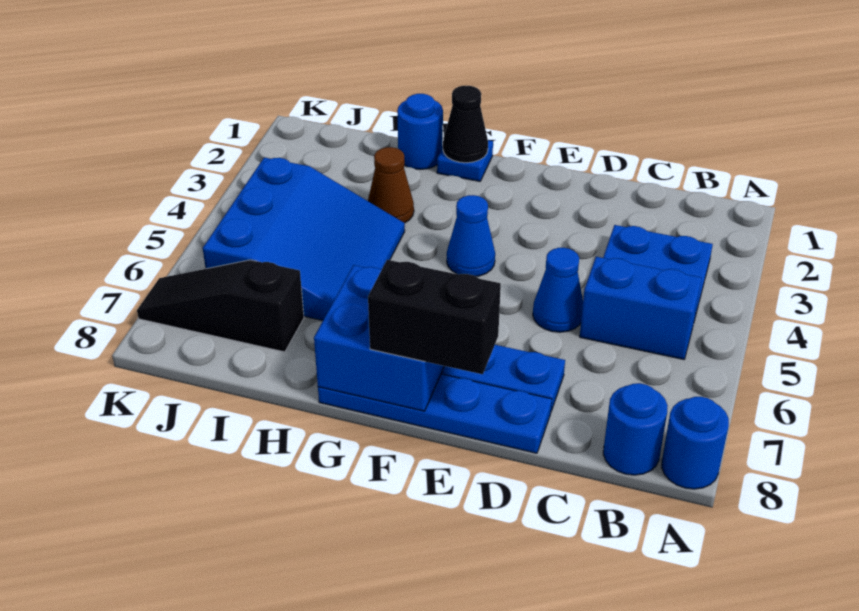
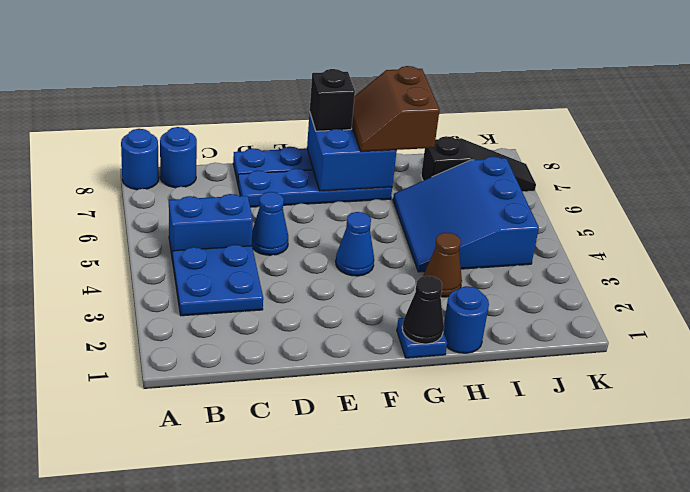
black 1x2 brick [368,260,501,374] -> black 1x1 brick [310,69,355,131]
none -> brown 2x2 slope [352,66,439,152]

